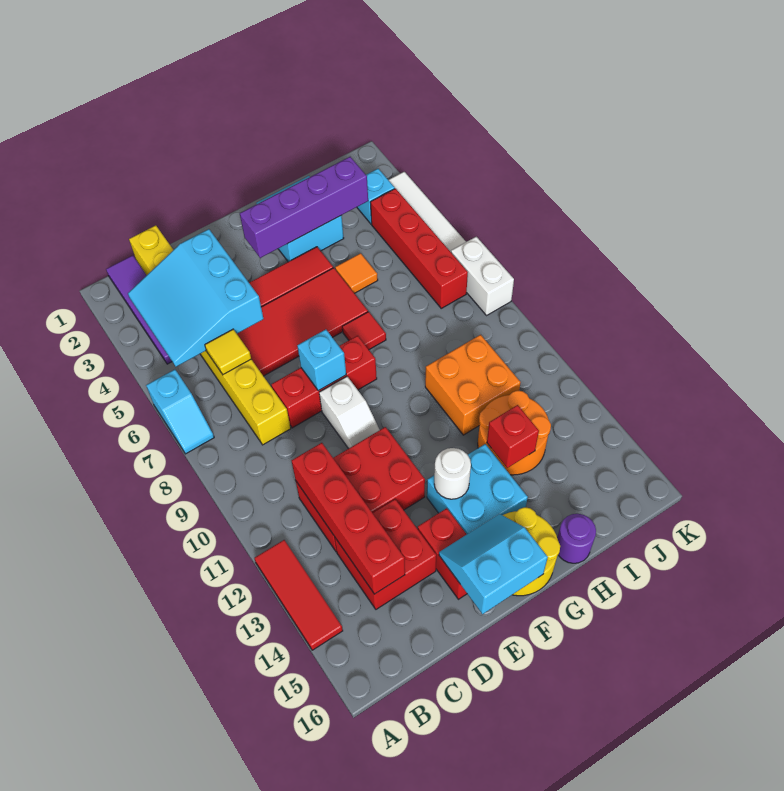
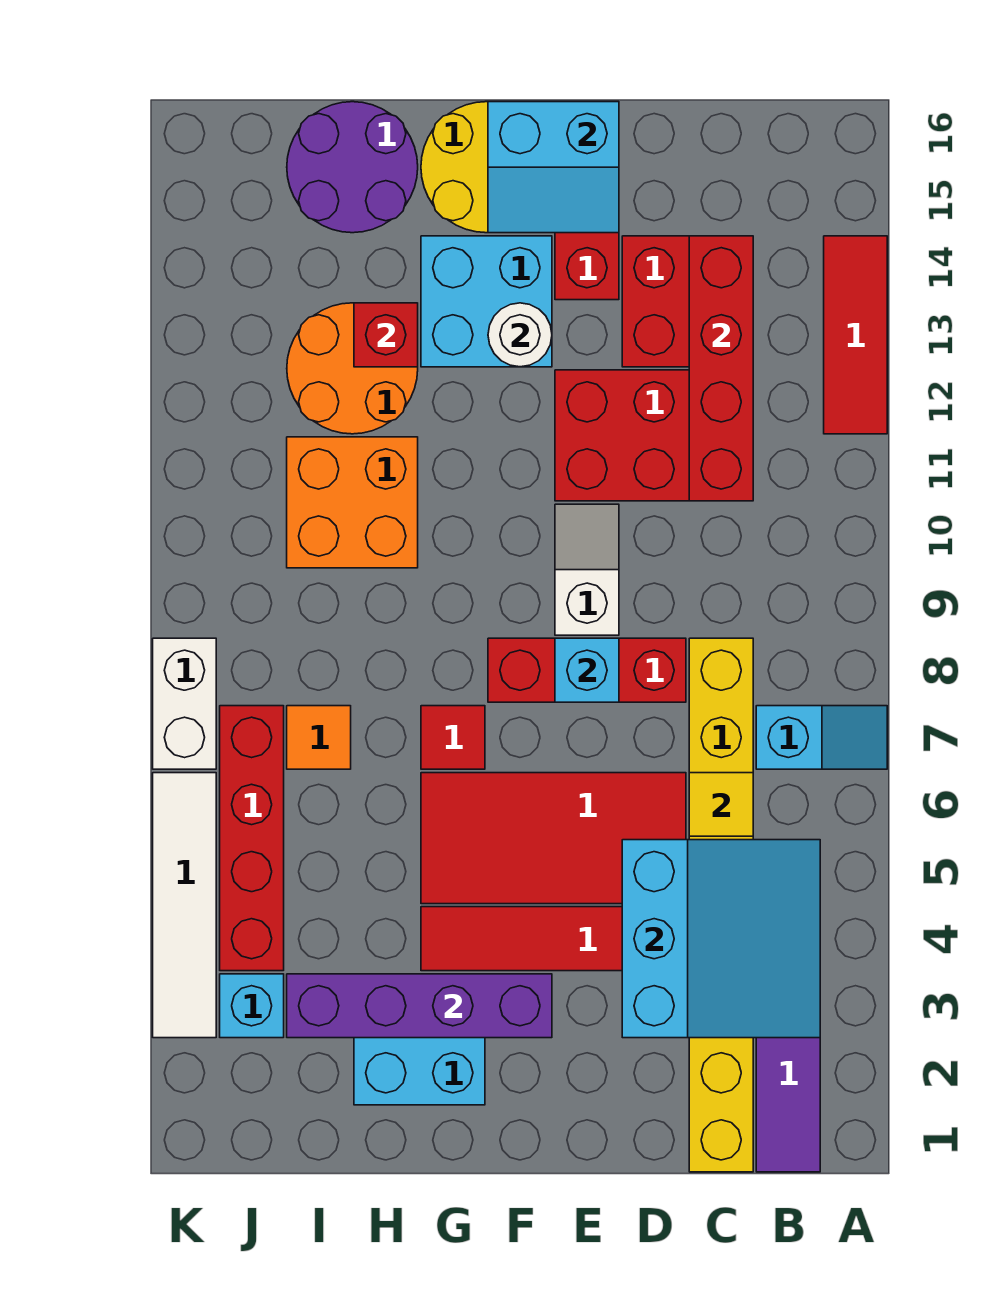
cyan 1x2 slope [146,370,214,454] -> cyan 1x2 slope turned to [756,706,887,769]
orange 1x1 tile [335,253,378,293] -> orange 1x1 tile moved to [287,706,351,769]
purple 1x1 round brick [557,514,596,563] -> purple 2x2 round brick [287,102,418,233]

